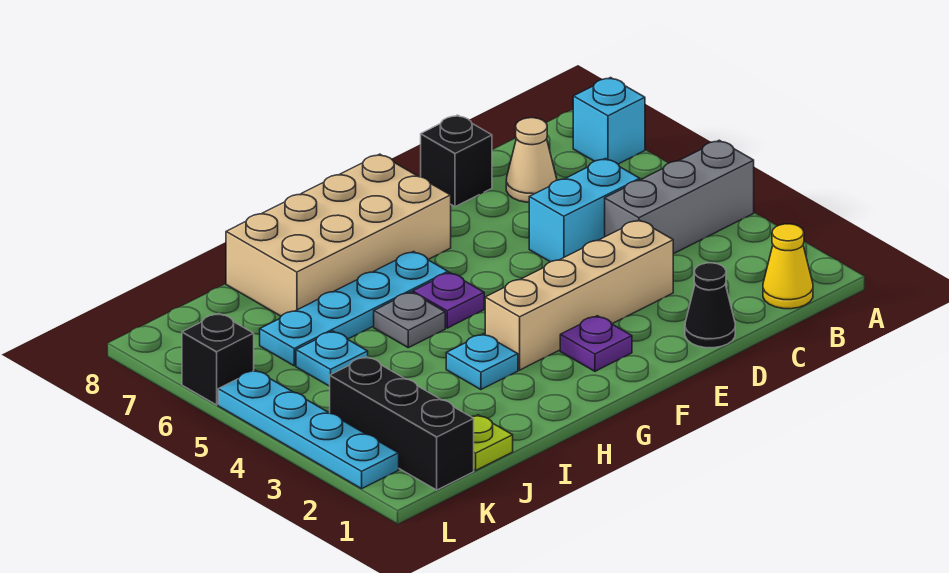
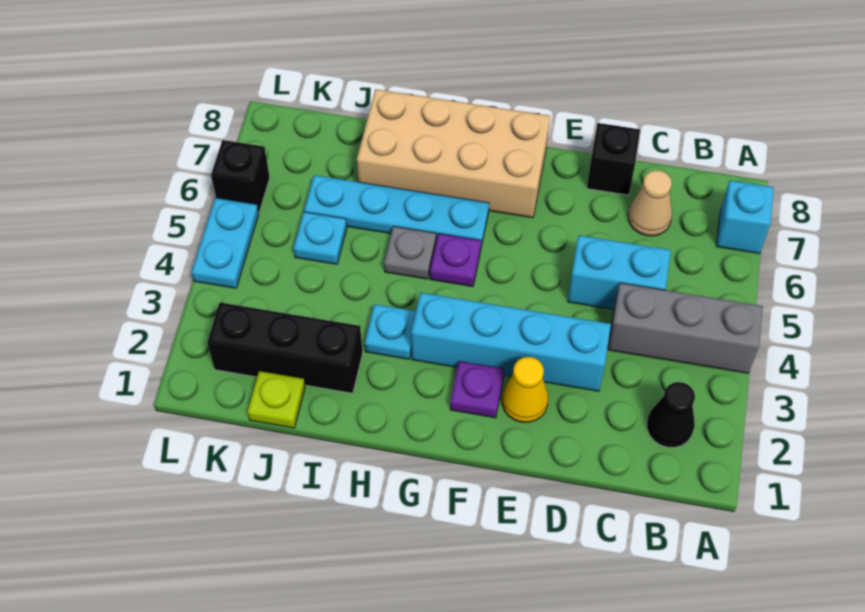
yellow 1x1 cone [763,224,813,309] -> yellow 1x1 cone moved to [502,357,548,422]
black 1x1 cone [685,263,735,348] -> black 1x1 cone moved to [647,382,695,448]
tan 1x4 brick [485,220,673,370] -> cyan 1x4 brick [411,293,611,391]
black 1x3 brick [330,357,474,490] -> black 1x3 brick turned to [207,302,363,393]
cyan 1x4 plate [218,370,399,489] -> cyan 1x2 plate [192,198,259,288]

